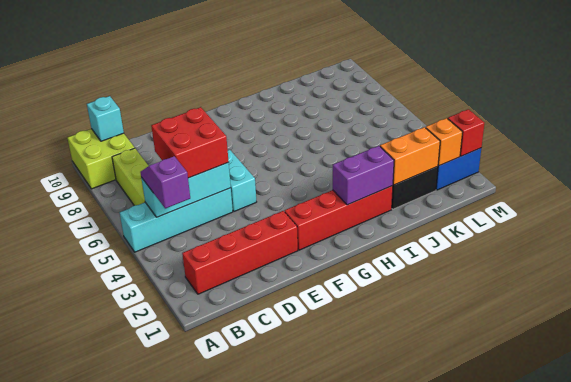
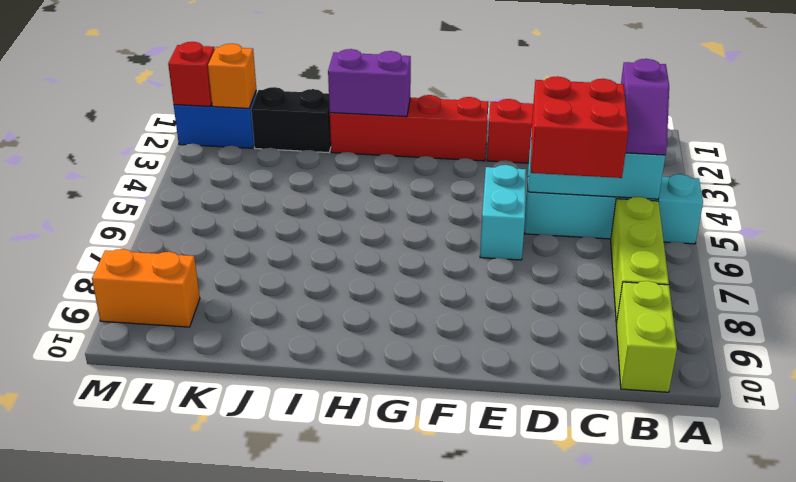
lime 2x2 brick [67,129,134,189] -> lime 1x2 brick [616,281,677,392]
cyan 1x1 brick [87,96,124,141] -> none
orange 1x2 brick [380,127,440,185] -> orange 1x2 brick moved to [92,249,200,327]

